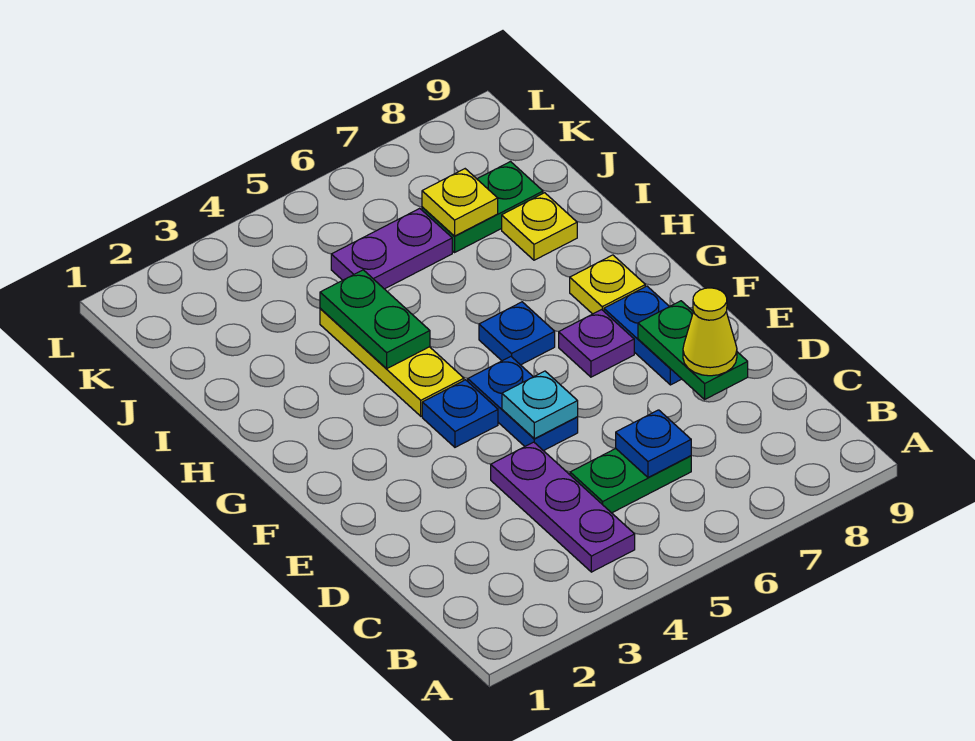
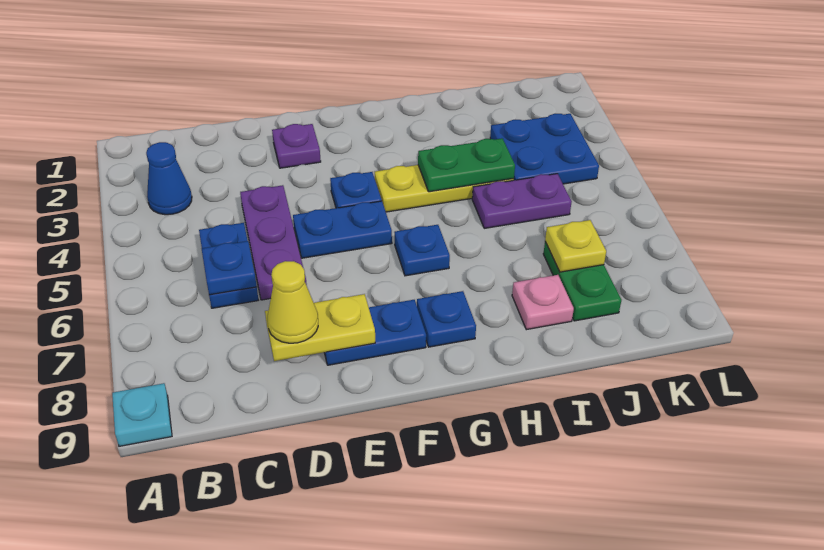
none -> blue 1x1 cone [146,142,192,215]
purple 1x3 plate [491,442,635,572] -> purple 1x3 plate turned to [240,185,307,300]
green 1x2 plate [570,448,691,513] -> blue 1x2 plate [199,223,258,308]
green 1x2 plate [638,301,748,399] -> yellow 1x2 plate [265,294,375,361]
cyan 1x1 plate [502,371,578,439] -> cyan 1x1 plate moved to [112,383,172,446]
purple 1x1 plate [559,310,634,377] -> purple 1x1 plate moved to [272,124,321,168]
yellow 1x1 plate [570,255,645,314] -> blue 1x1 plate [417,291,476,347]
yellow 1x1 plate [502,193,577,260] -> pink 1x1 plate [512,275,574,330]
none -> blue 2x2 plate [490,114,599,184]
purple 1x2 plate [331,208,452,289] -> purple 1x2 plate turned to [472,174,572,228]

